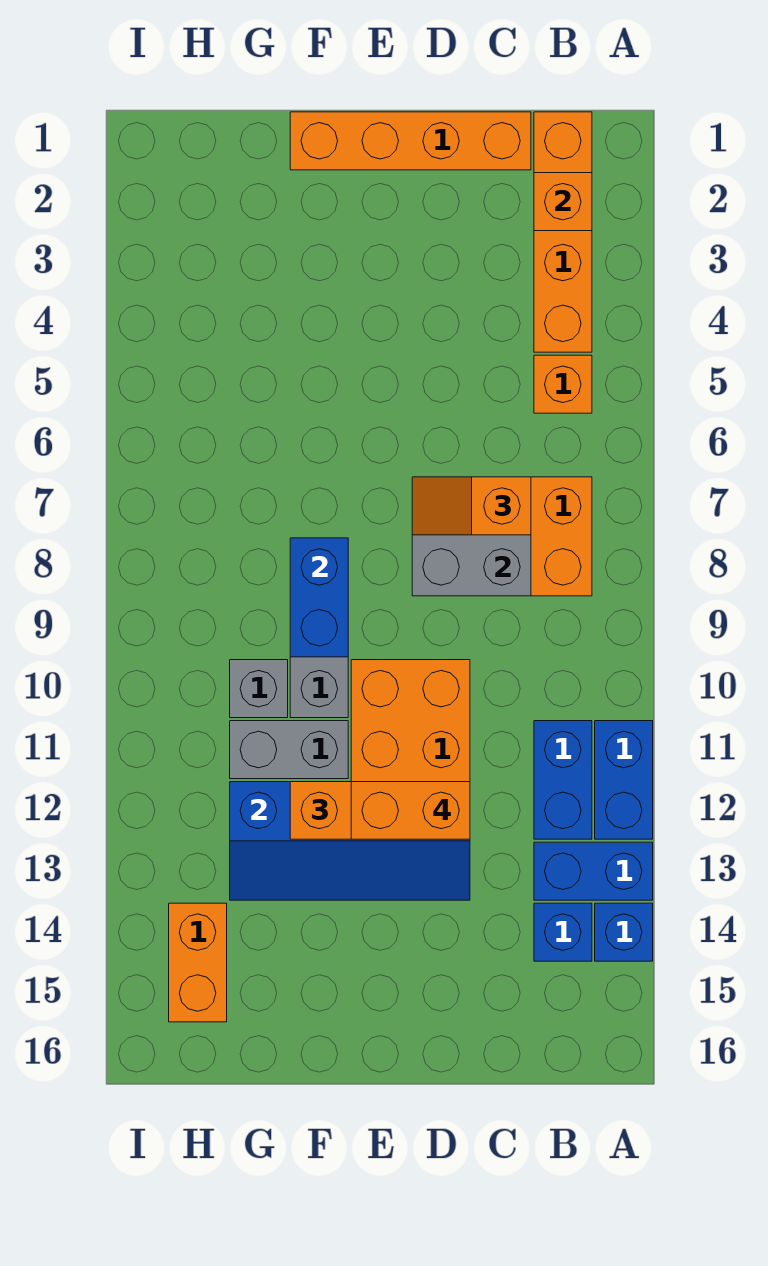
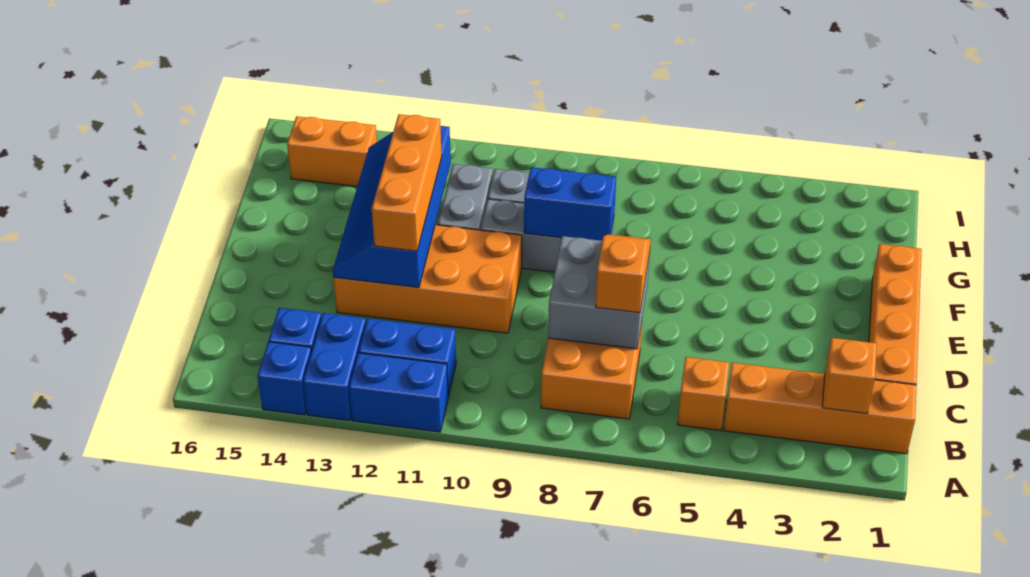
orange 1x2 brick [351,782,470,839] -> none

